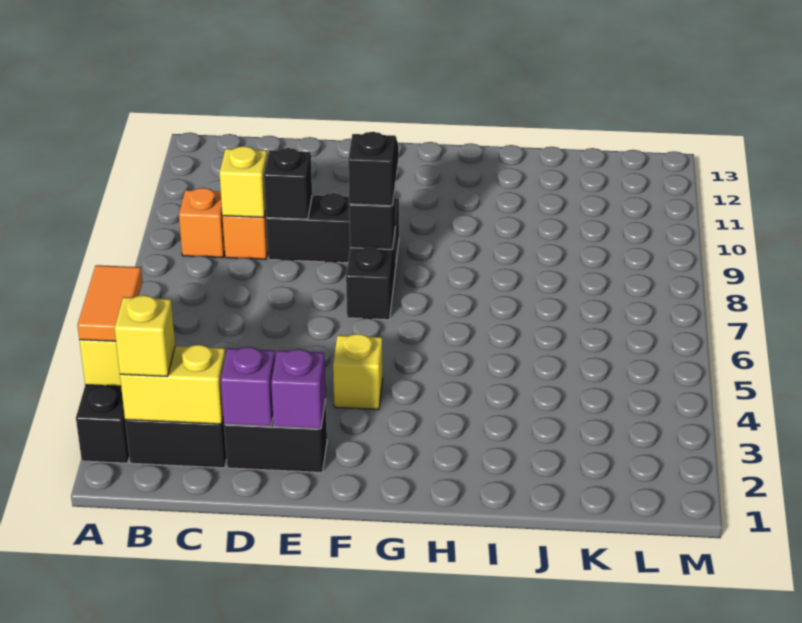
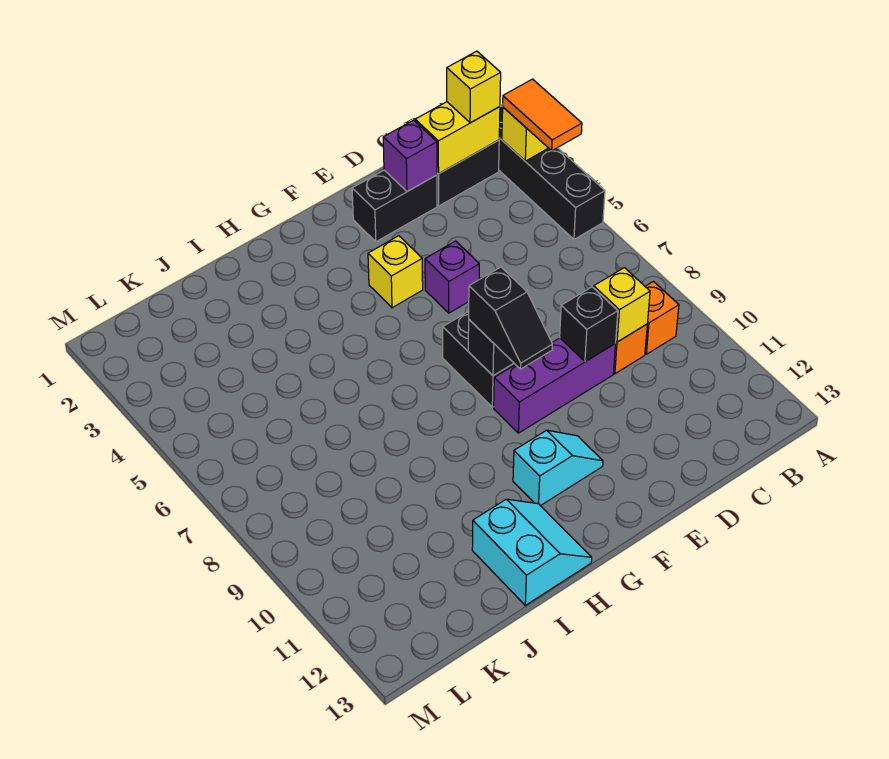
black 1x3 brick [266,193,399,263] -> purple 1x3 brick [494,338,615,433]
purple 1x1 brick [271,349,326,429] -> purple 1x1 brick moved to [425,241,479,313]
none -> cyan 1x2 slope [513,430,603,506]
none -> cyan 2x2 slope [472,499,592,605]

